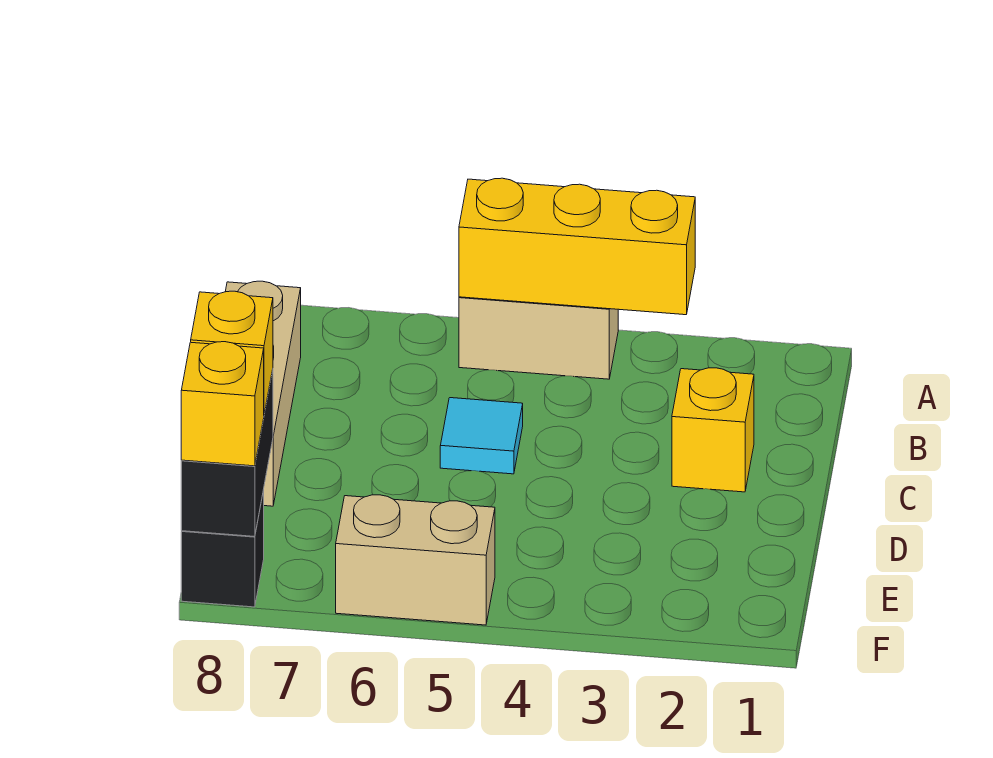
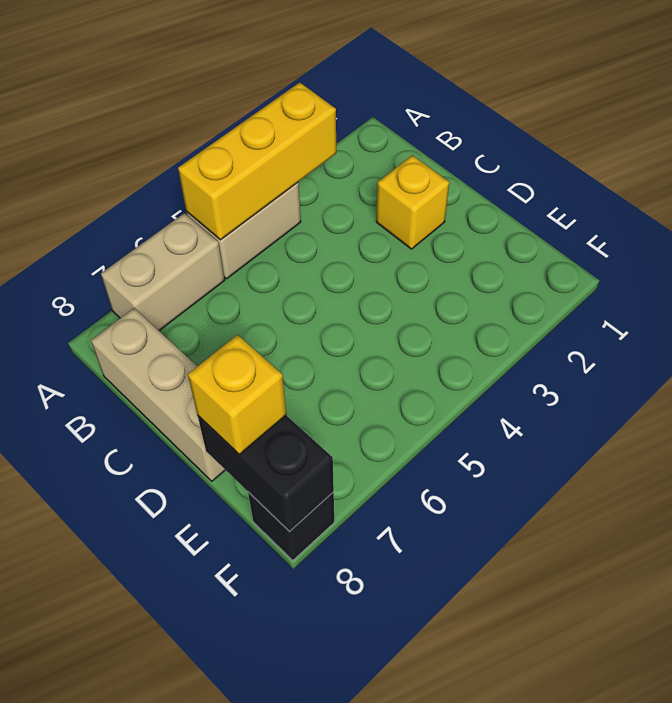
cyan 1x1 tile [440,398,523,474] -> none
tan 1x2 brick [336,495,495,625] -> tan 1x2 brick moved to [101,213,225,331]
yellow 1x1 brick [181,342,264,466] -> none

